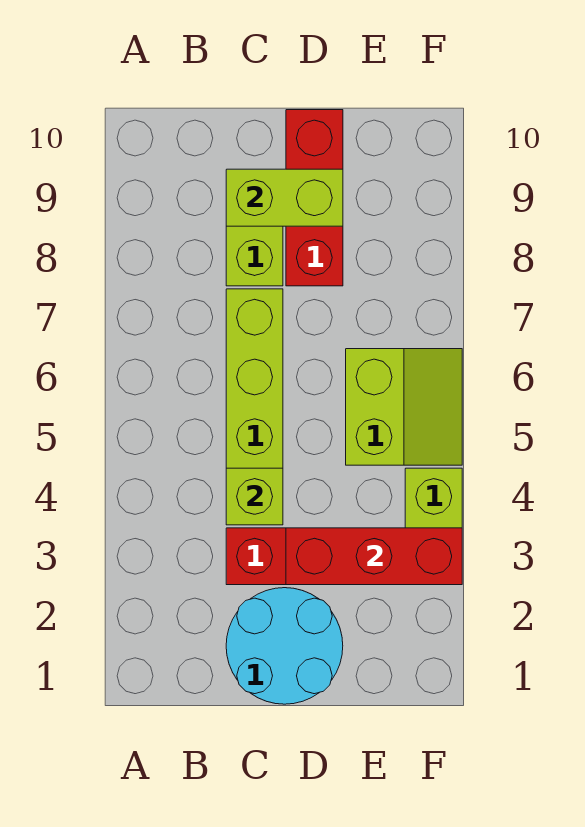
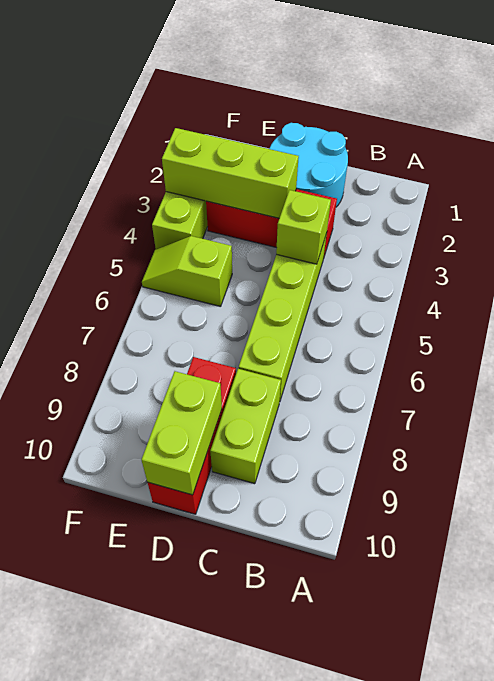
lime 1x2 brick [226,169,343,226] -> lime 1x2 brick turned to [141,371,222,495]
red 1x3 brick [286,528,462,585] -> lime 1x3 brick [162,128,299,218]
lime 2x2 slope [346,349,462,465] -> lime 1x2 slope [142,236,232,307]

